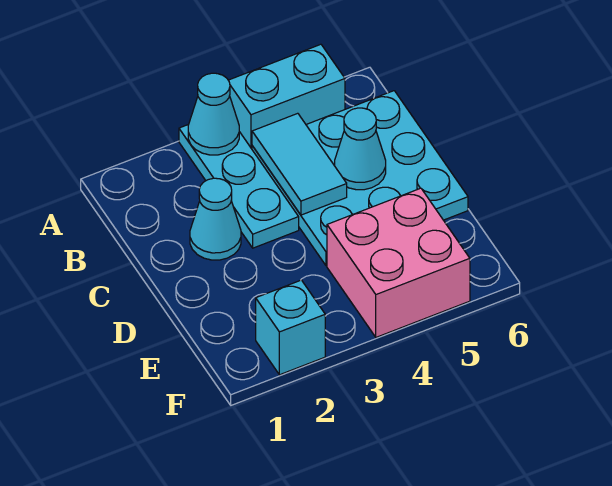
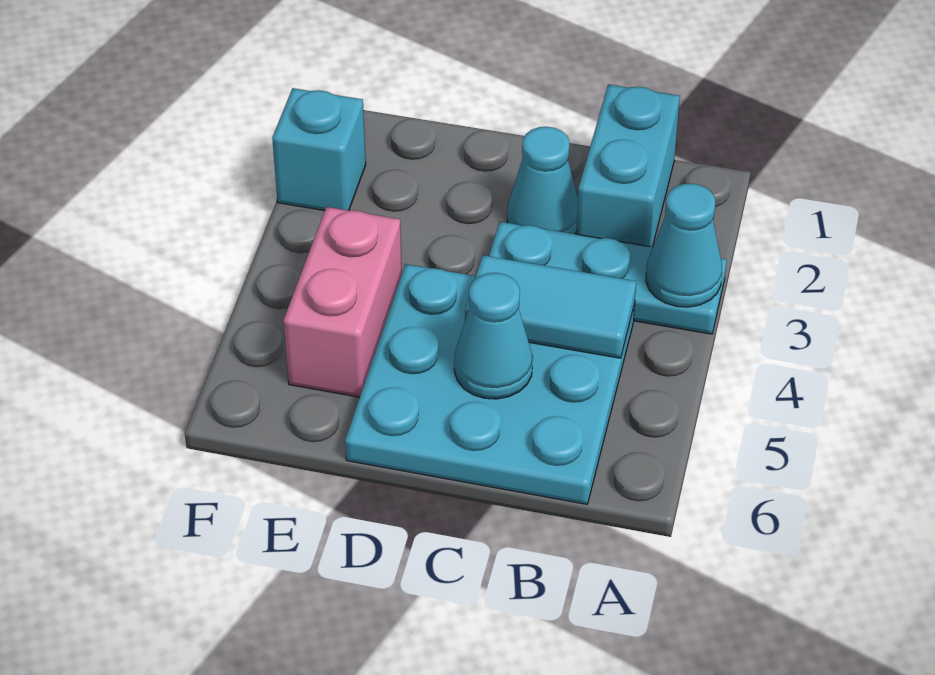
cyan 1x2 brick [228,44,345,149] -> cyan 1x2 brick moved to [576,84,680,247]
pink 2x2 brick [327,188,470,337] -> pink 1x2 brick [283,207,402,397]

